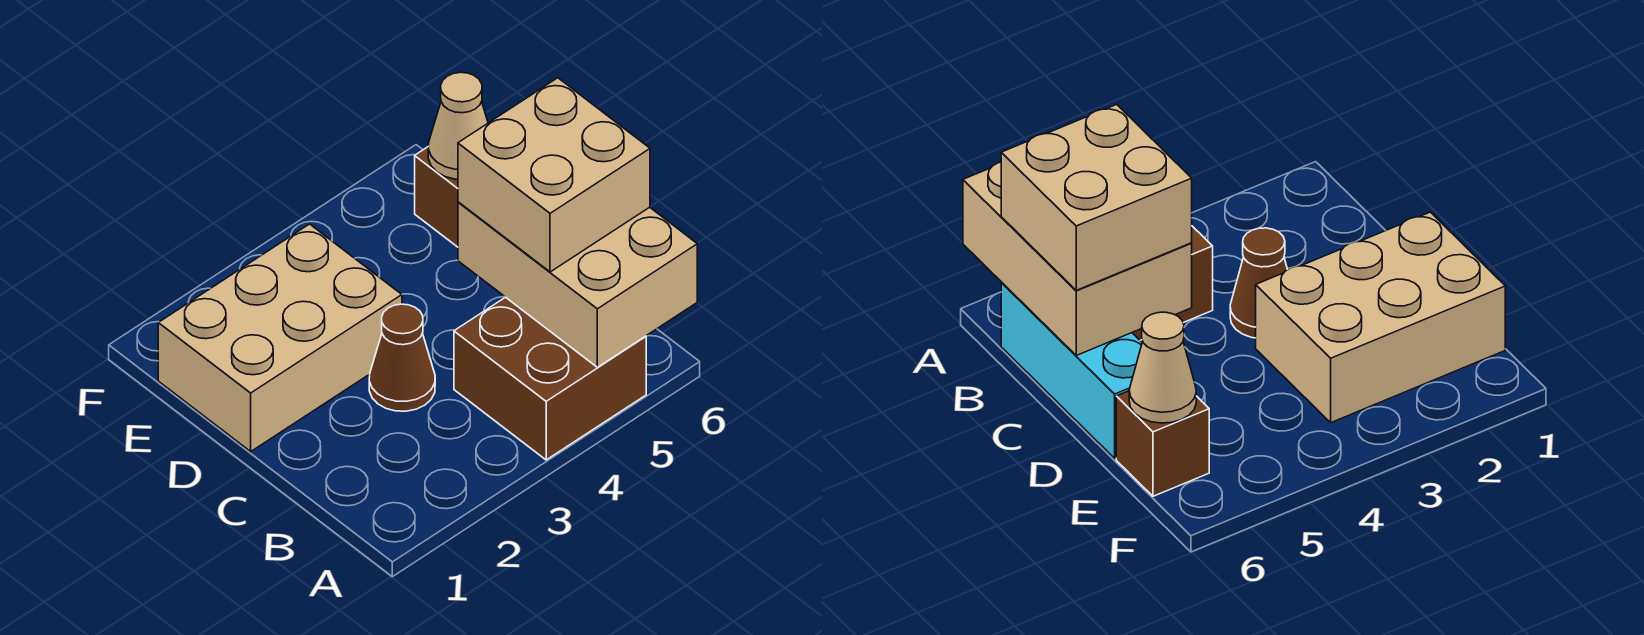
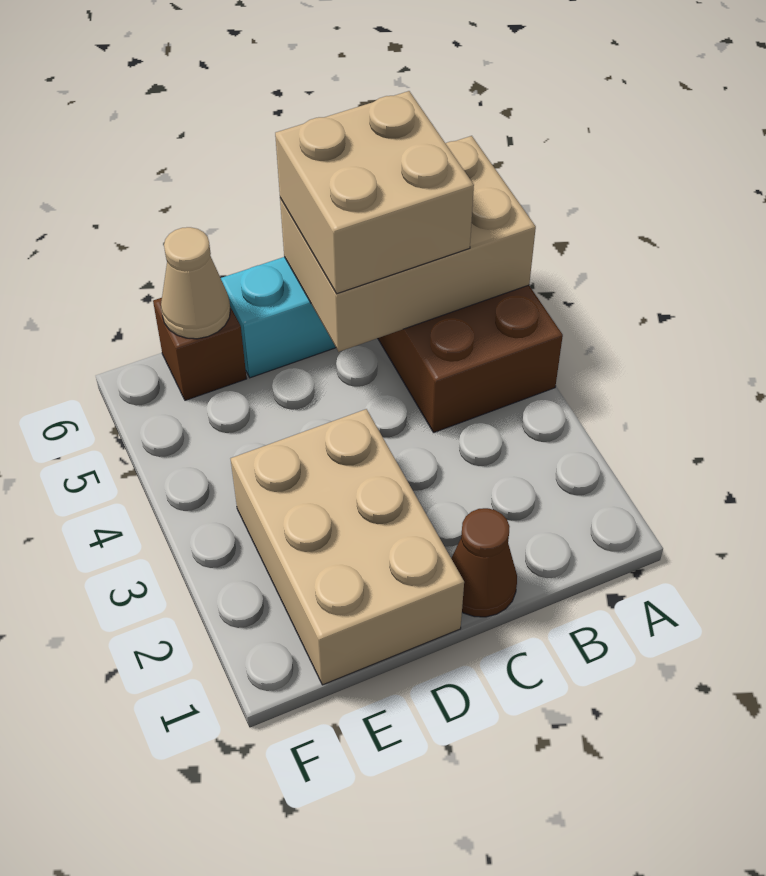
brown 1x1 cone [369,304,435,411] -> brown 1x1 cone moved to [451,508,517,617]

